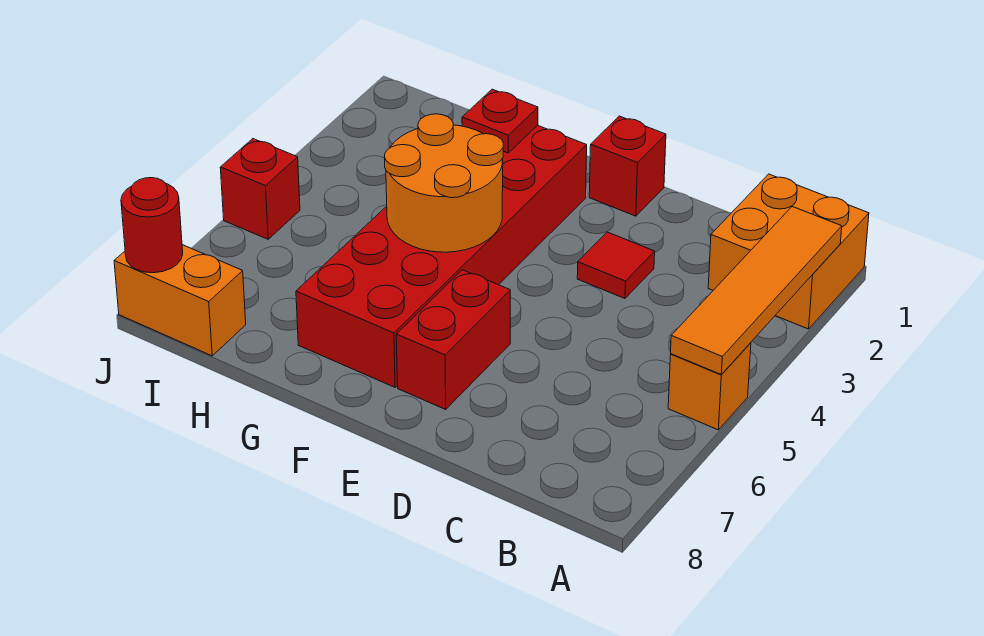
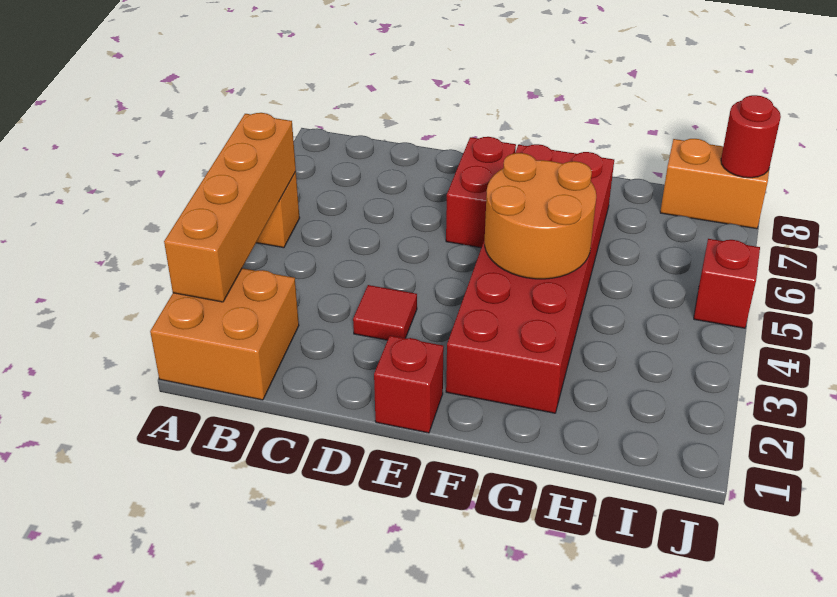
orange 1x4 tile [671,207,842,375] -> orange 1x4 brick [164,113,296,302]
red 1x1 plate [462,89,538,153] -> none

